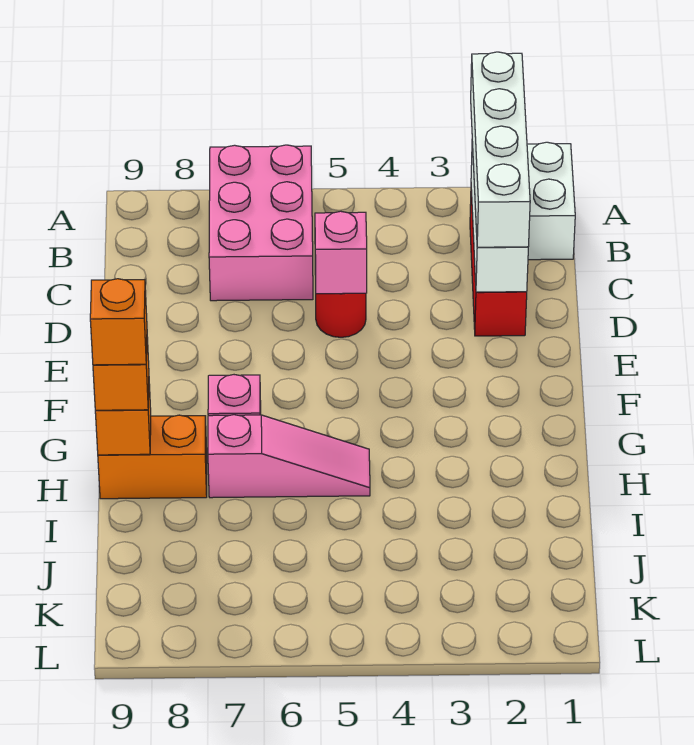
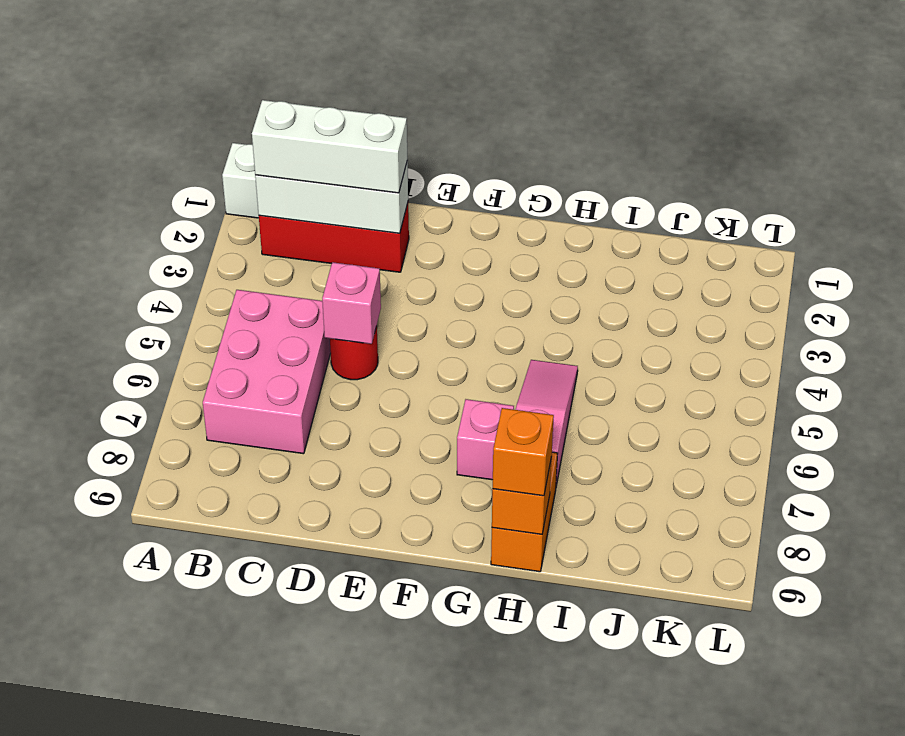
white 1x4 brick [471,52,530,247] -> white 1x3 brick [252,100,407,193]
pink 2x3 brick [209,145,313,301] -> pink 2x3 brick turned to [203,290,331,454]
orange 1x1 brick [90,279,147,365] -> none

